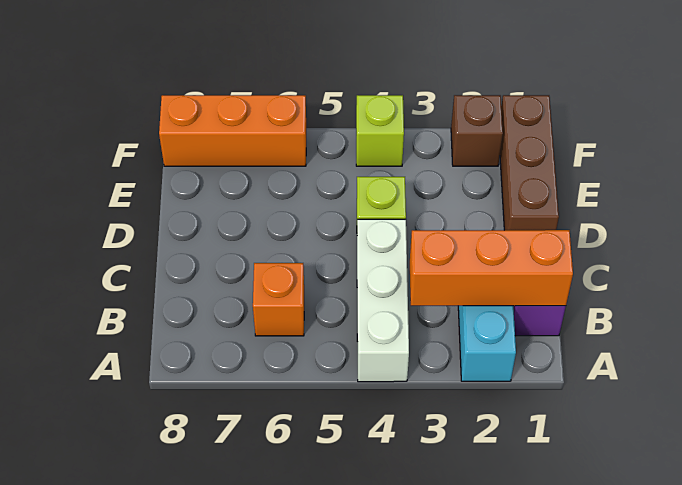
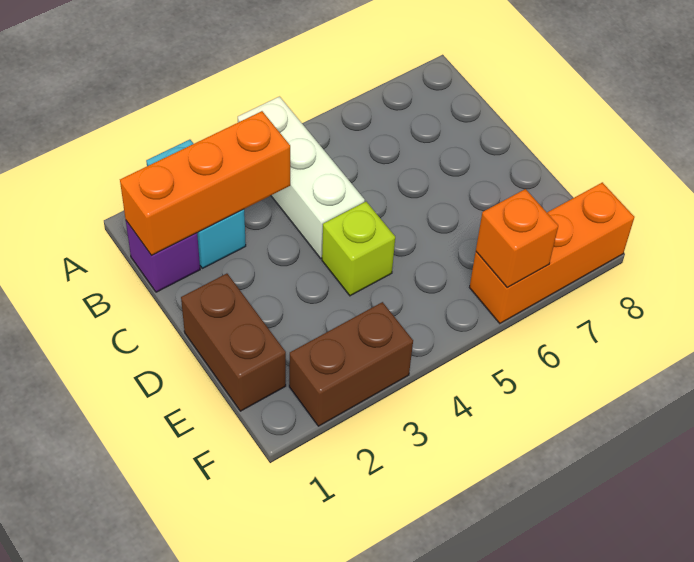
orange 1x1 brick [253,263,304,336] -> orange 1x1 brick moved to [476,189,558,288]
brown 1x3 brick [500,95,559,230] -> brown 1x2 brick [181,274,286,411]
brown 1x1 brick [451,95,503,166] -> brown 1x2 brick [289,302,413,426]
lime 1x1 brick [356,95,404,166] -> none

